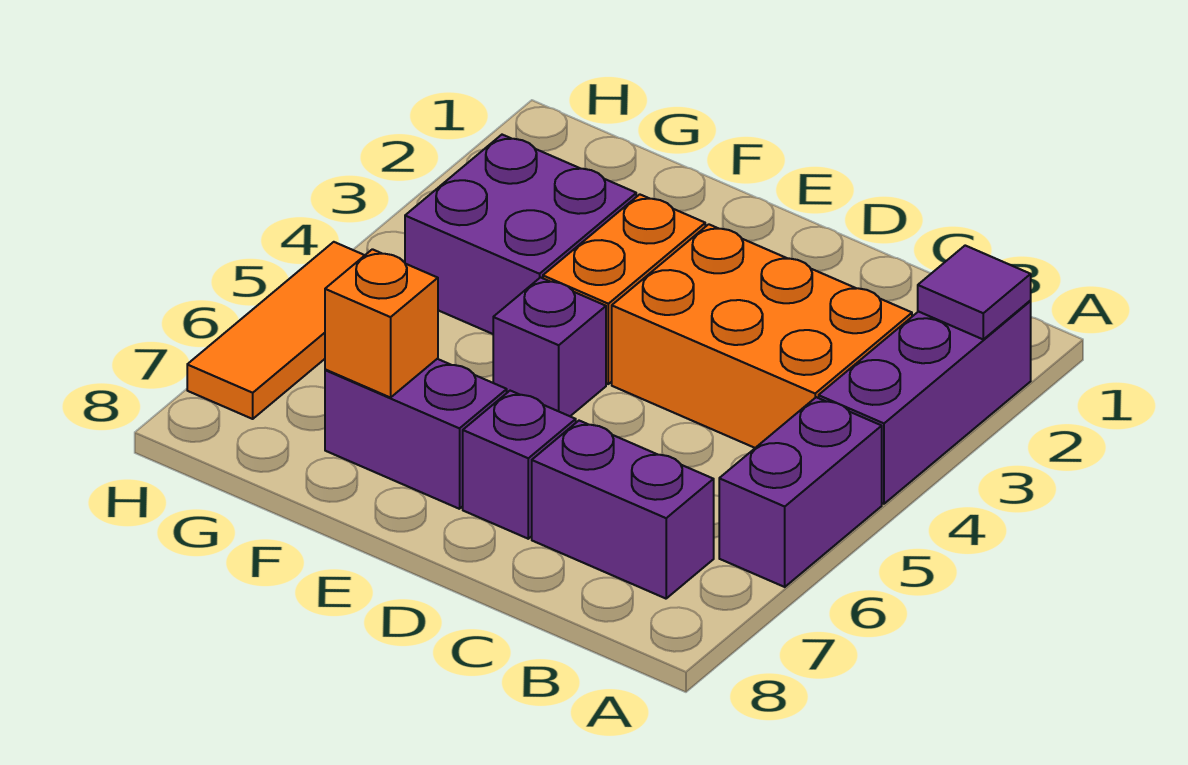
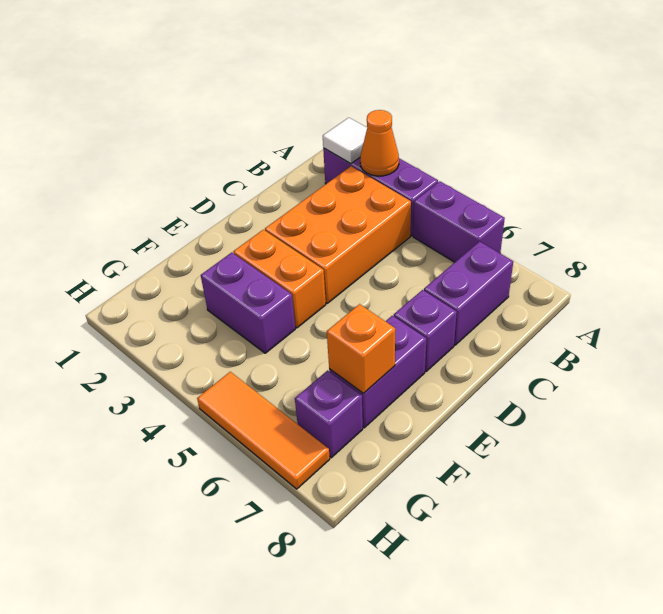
purple 1x1 tile [918,246,1031,339] -> white 1x1 tile [323,118,367,164]
none -> orange 1x1 cone [360,110,399,176]
purple 1x1 brick [493,277,606,416] -> purple 1x1 brick moved to [295,370,363,458]
purple 2x2 brick [405,135,636,334] -> purple 1x2 brick [201,252,295,353]

